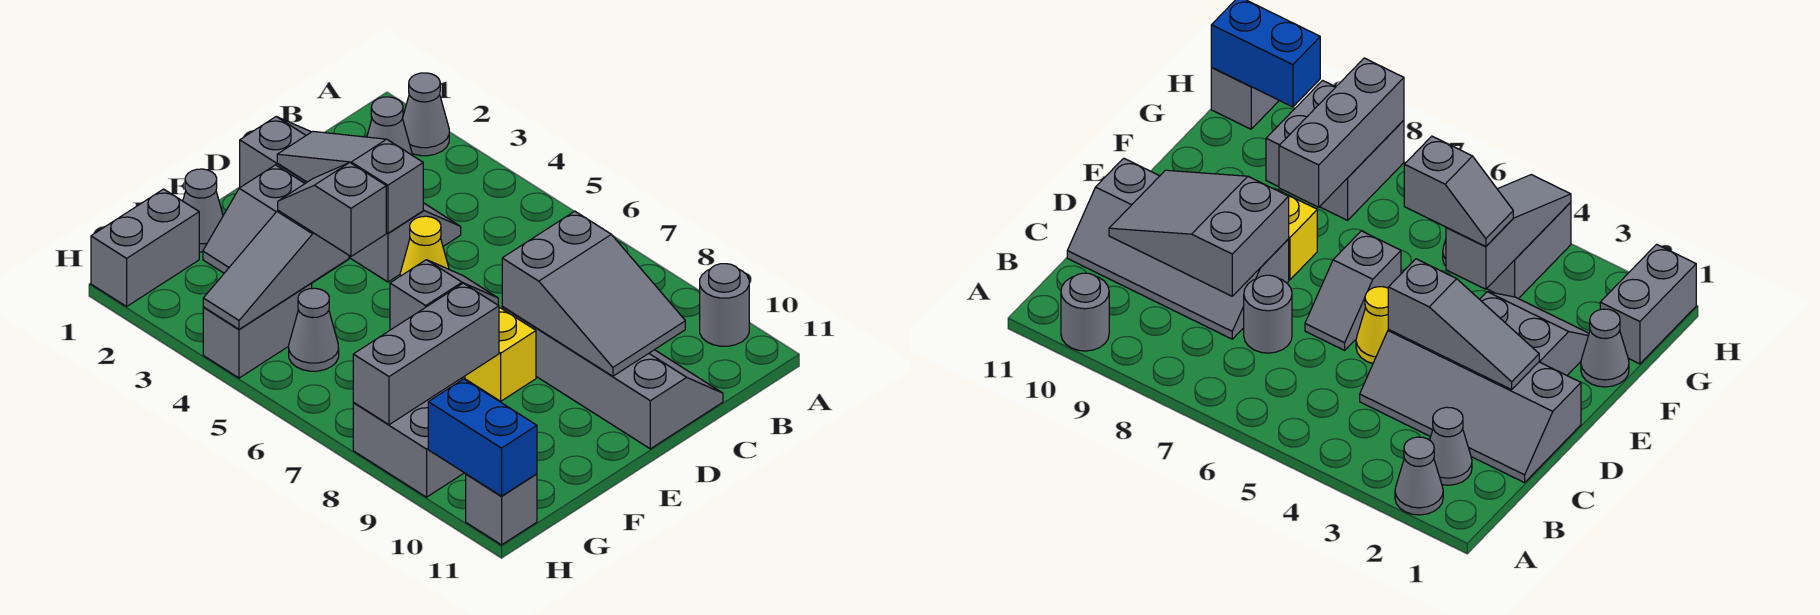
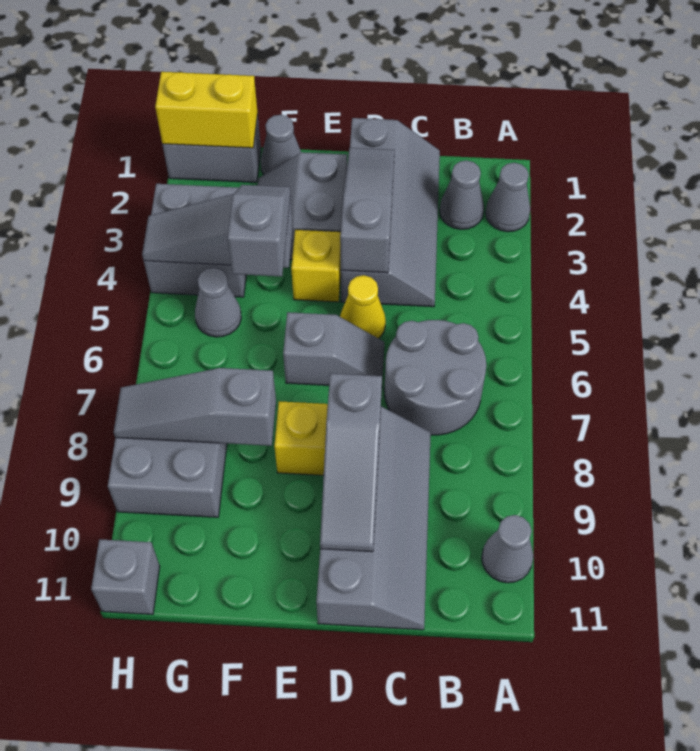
grey 1x1 round brick [700,264,749,346] -> grey 1x1 cone [482,515,534,583]
grey 1x1 round brick [1244,275,1292,353] -> grey 2x2 round brick [384,320,486,435]
grey 2x3 slope [502,211,685,376] -> grey 1x3 slope [320,374,382,552]
none -> yellow 1x1 brick [291,230,341,302]
grey 1x3 brick [353,283,499,425] -> grey 1x3 slope [114,368,276,446]
none -> yellow 1x2 brick [155,72,258,148]
grey 1x2 brick [203,283,312,378] -> grey 2x2 brick [144,184,246,297]
blue 1x2 brick [428,379,537,496] -> none

